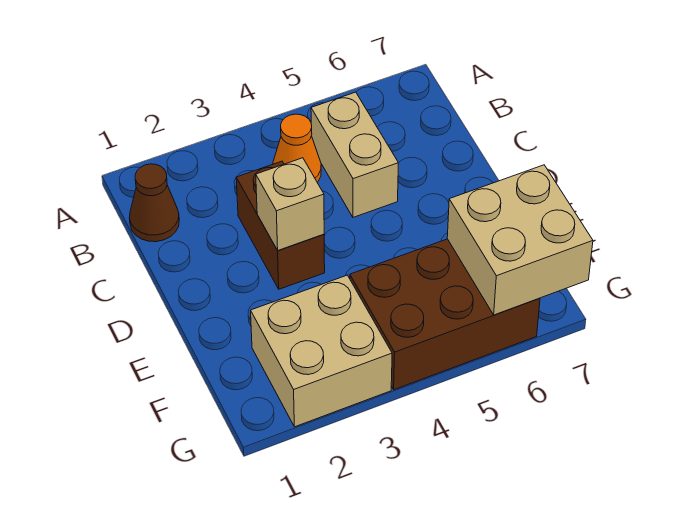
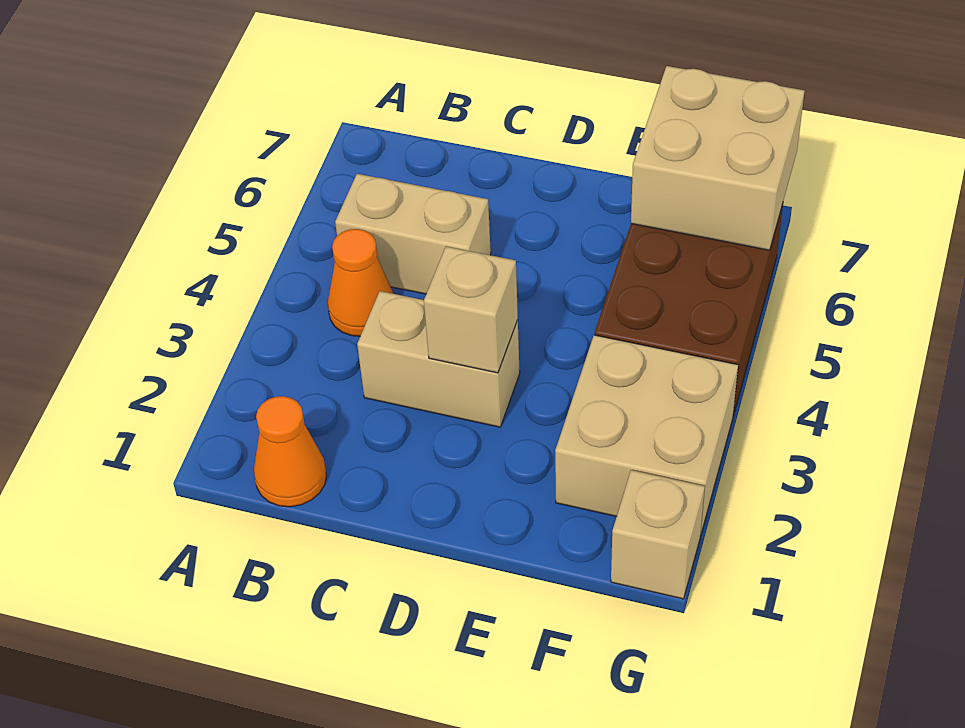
brown 1x1 cone [129,164,179,242] -> orange 1x1 cone [254,396,327,507]
brown 1x2 brick [236,161,325,289] -> tan 1x2 brick [357,291,520,427]
none -> tan 1x1 brick [611,470,705,599]

